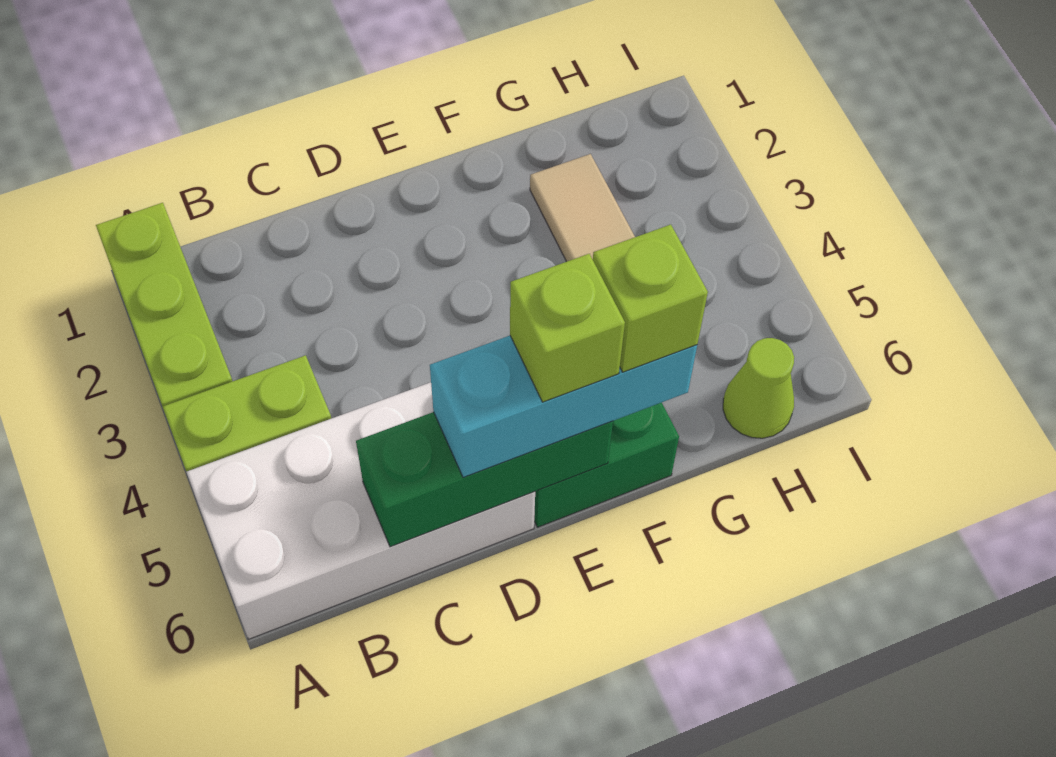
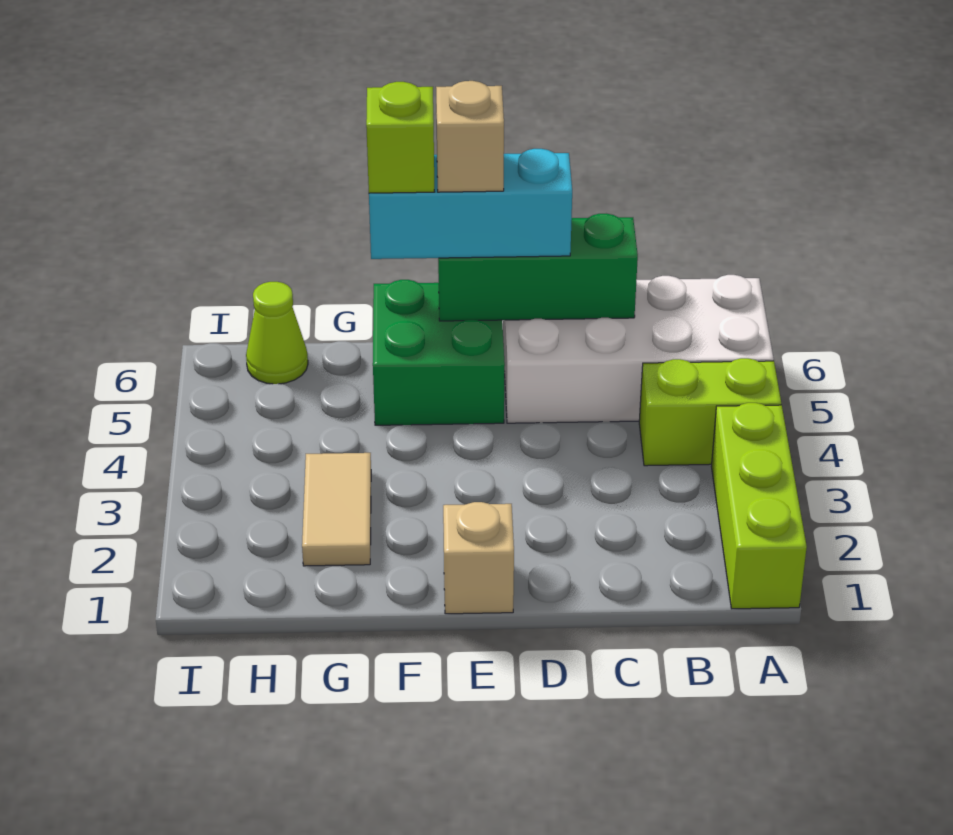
none -> tan 1x1 brick [443,502,514,614]
lime 1x1 brick [510,254,625,402] -> tan 1x1 brick [436,81,504,192]

